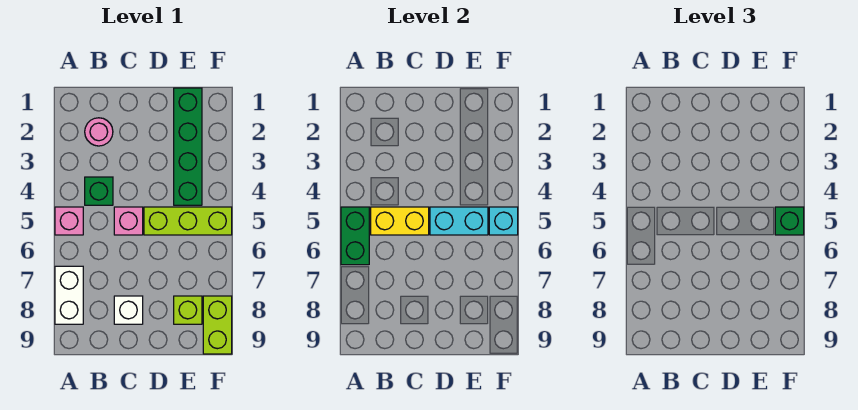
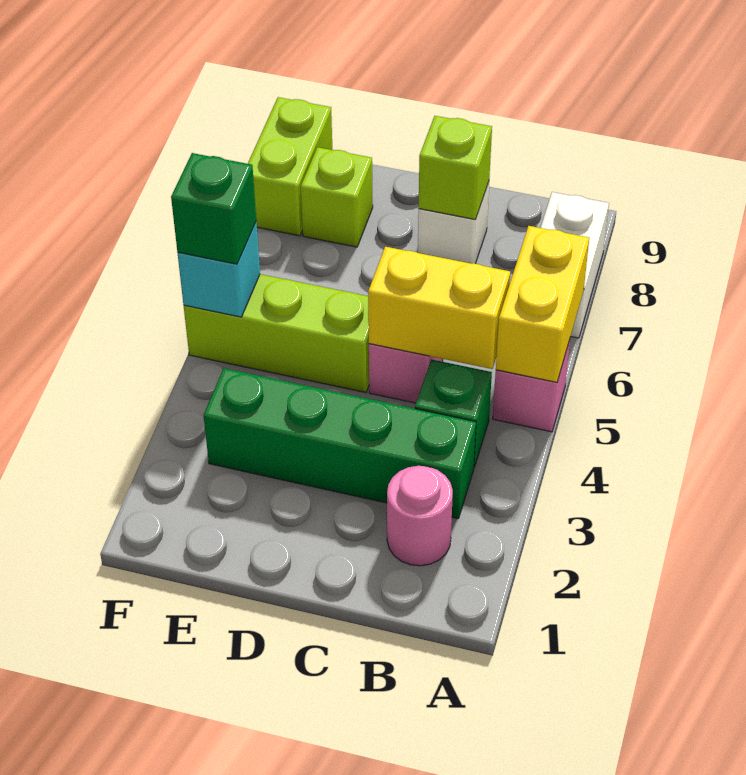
green 1x2 brick [341,207,369,265] -> yellow 1x2 brick [496,226,589,382]
none -> lime 1x1 brick [419,116,492,220]
cyan 1x2 brick [430,207,488,235] -> none
green 1x4 brick [174,88,202,205] -> green 1x4 brick turned to [204,368,476,519]

